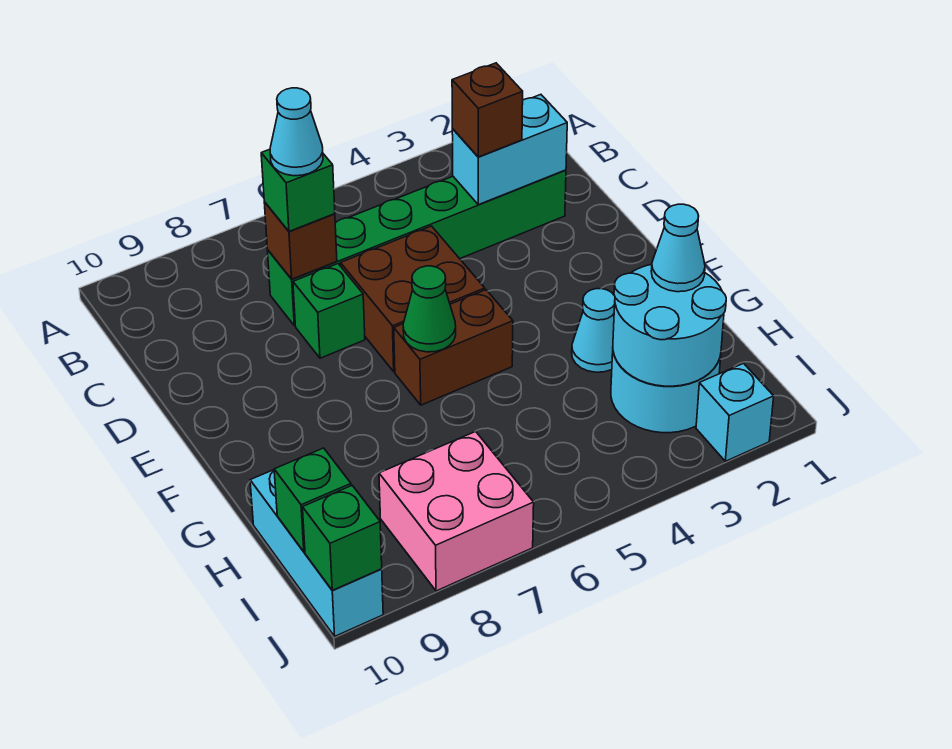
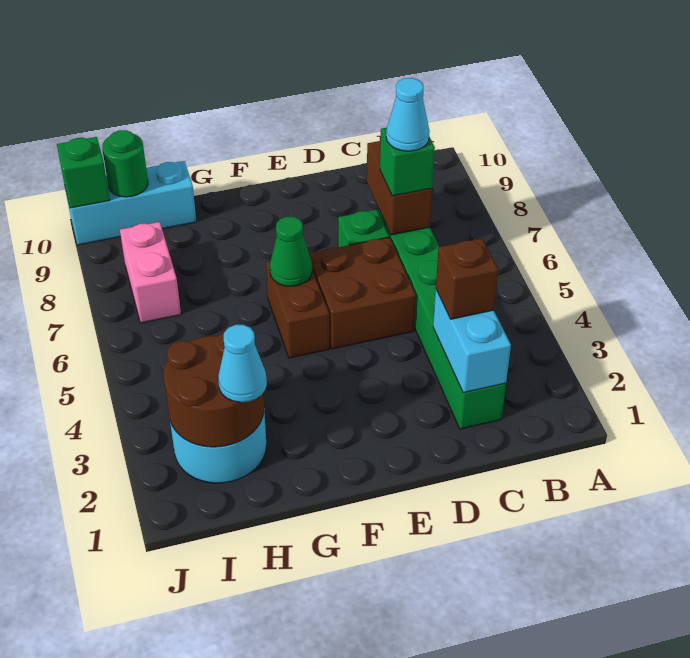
brown 1x1 brick [264,202,337,279] -> brown 1x2 brick [367,141,432,235]
cyan 1x1 cone [572,289,615,372] -> none
cyan 2x2 round brick [613,264,726,386] -> brown 2x2 round brick [164,333,264,447]
pink 2x2 brick [379,432,534,591] -> pink 1x2 brick [120,222,181,323]
green 1x1 brick [274,448,351,552] -> green 1x1 round brick [102,130,148,197]
cyan 1x1 brick [696,363,774,461] -> none

